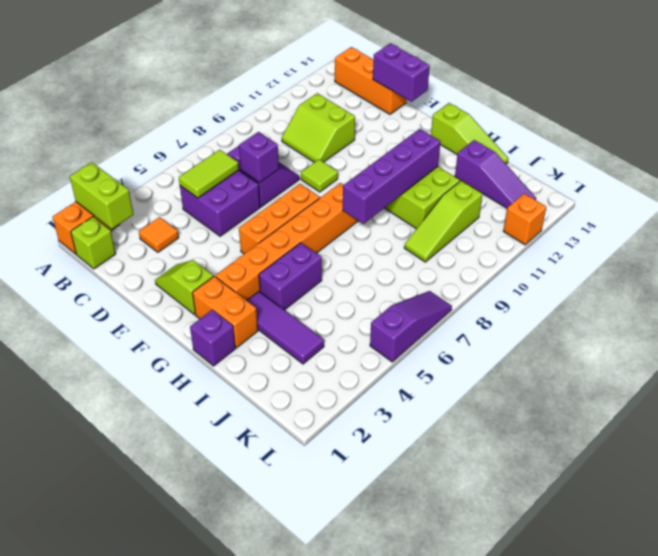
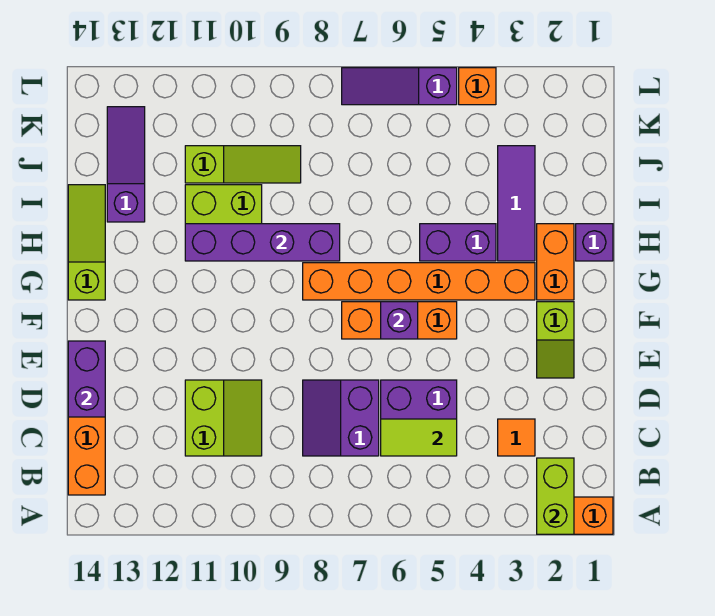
lime 1x1 brick [71,217,116,269] -> none
purple 1x1 brick [239,132,279,183] -> purple 1x1 brick moved to [381,302,418,339]
lime 1x1 tile [301,159,338,192] -> none
orange 1x1 brick [504,194,546,245] -> orange 1x1 brick moved to [459,68,496,105]

